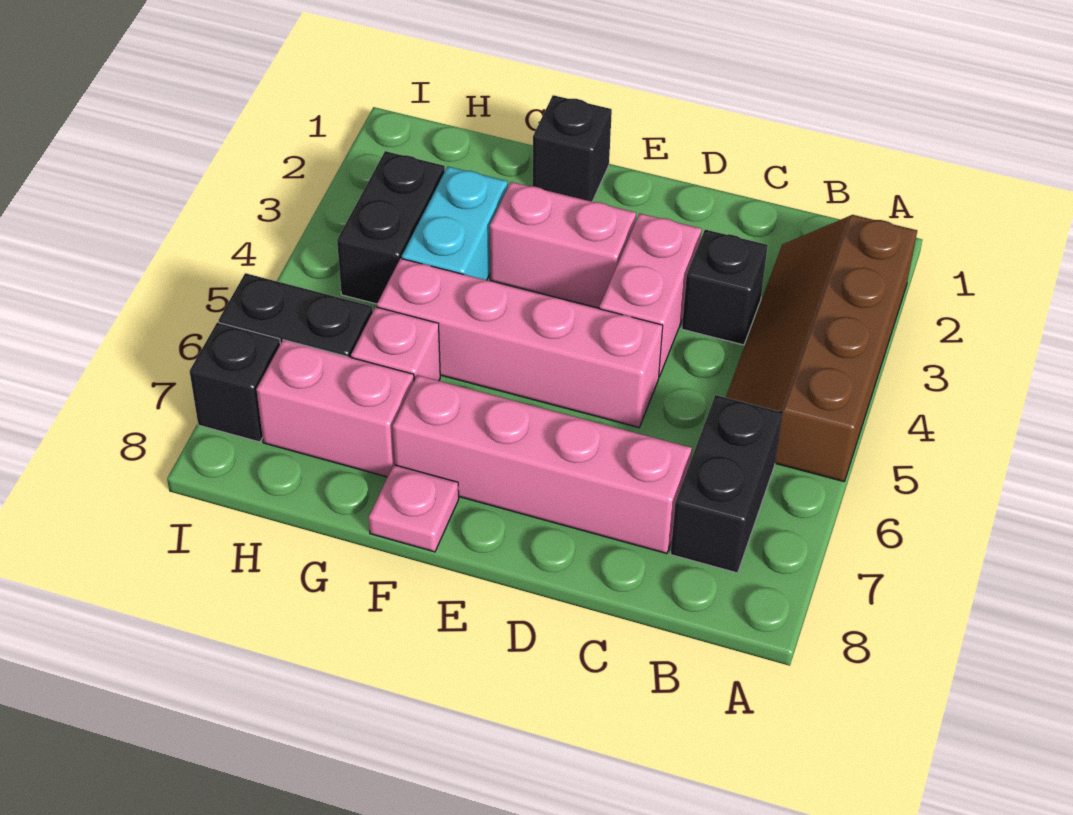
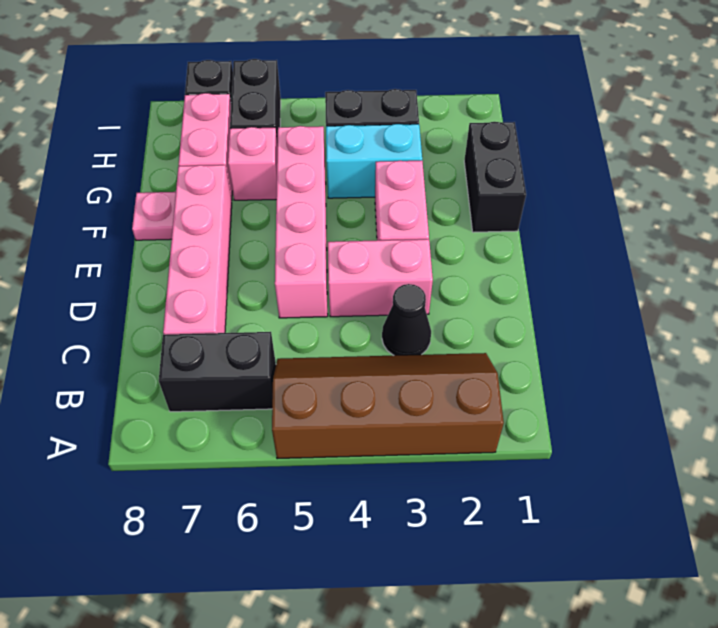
black 1x1 brick [682,229,768,345] -> black 1x1 cone [382,284,431,356]
black 1x1 brick [532,95,612,202] -> black 1x2 brick [464,122,526,232]

